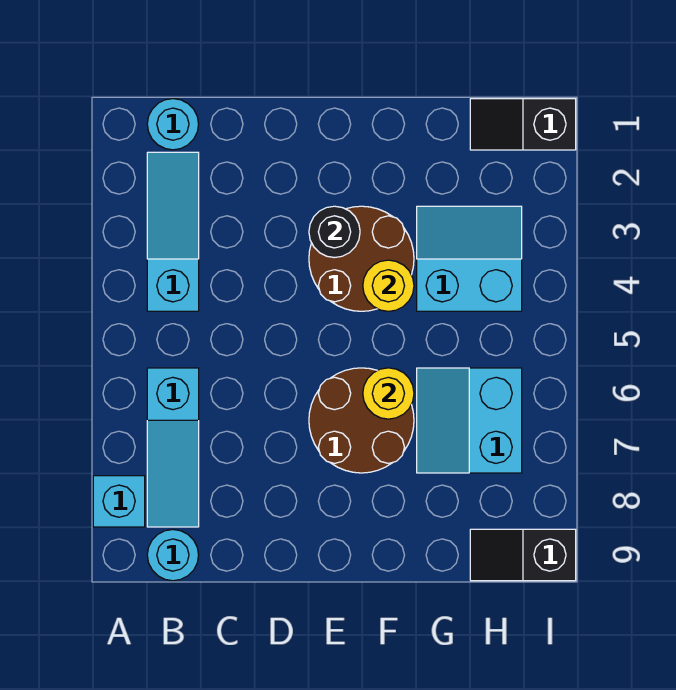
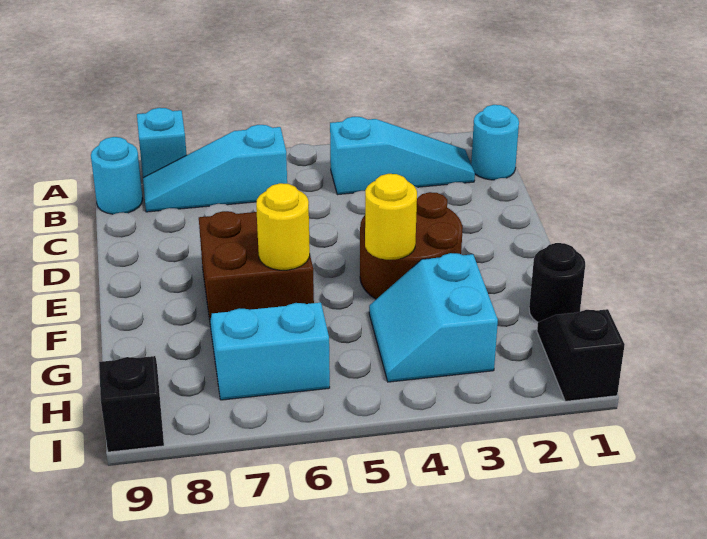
black 1x1 round brick [309,206,360,258] -> black 1x1 round brick moved to [529,243,585,322]
brown 2x2 round brick [309,368,414,473] -> brown 2x2 brick [199,211,314,327]
cyan 2x2 slope [417,206,522,311] -> cyan 2x2 slope turned to [369,253,498,382]

